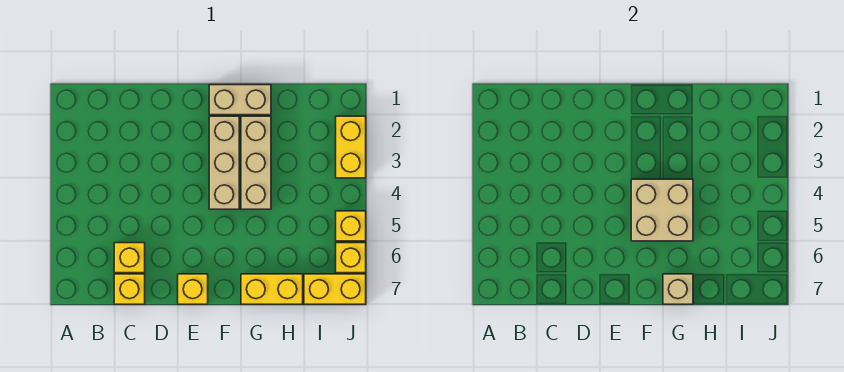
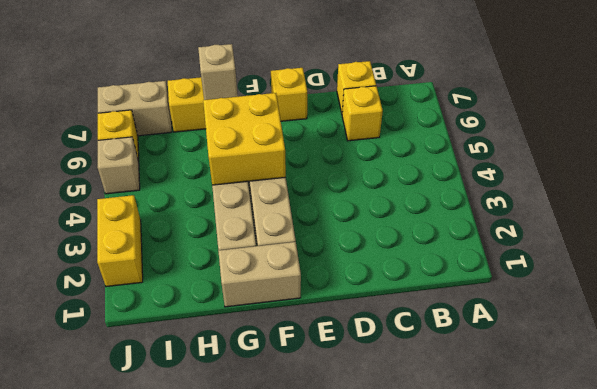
tan 2x2 brick [631,179,693,241] -> yellow 2x2 brick [203,93,286,185]
yellow 1x2 brick [304,274,366,304] -> tan 1x2 brick [98,81,172,136]
yellow 1x1 brick [336,211,366,241] -> tan 1x1 brick [97,137,140,194]

